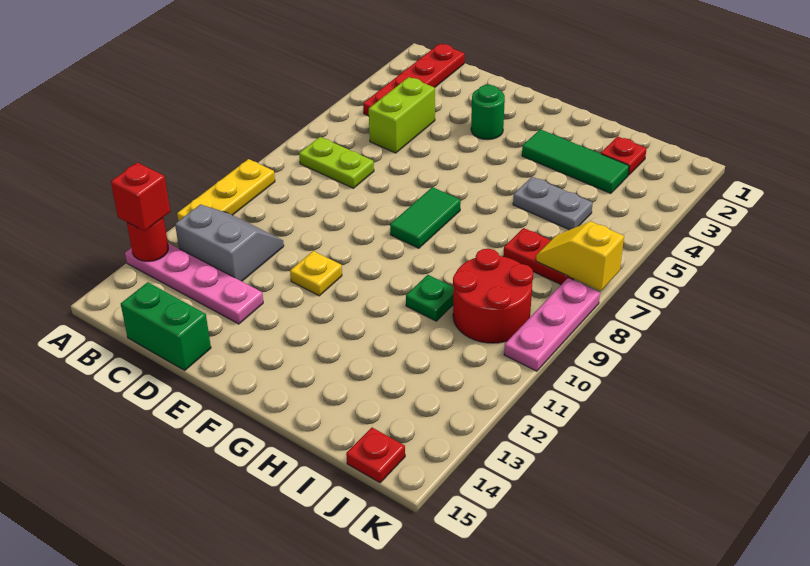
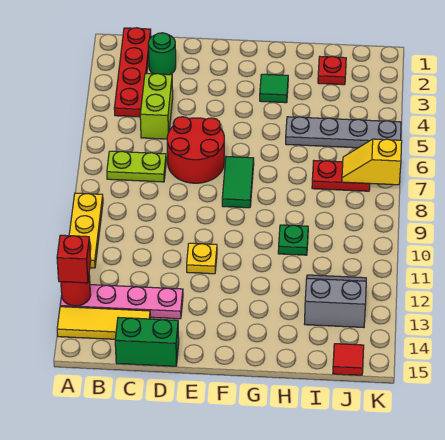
none -> yellow 1x3 tile [57,307,150,339]
grey 2x2 slope [175,204,284,281] -> grey 2x2 slope moved to [305,275,366,328]
green 1x1 round brick [471,85,505,140] -> green 1x1 round brick moved to [148,33,176,75]
green 1x3 tile [522,129,629,194] -> green 1x1 tile [260,74,288,103]
grey 1x2 plate [513,177,593,230] -> grey 1x4 plate [286,117,401,148]
red 2x2 round brick [453,249,533,343] -> red 2x2 round brick moved to [167,117,224,183]
red 1x1 plate [346,428,405,483] -> red 1x1 tile [333,344,364,375]
pink 1x3 plate [504,278,600,371] -> none

